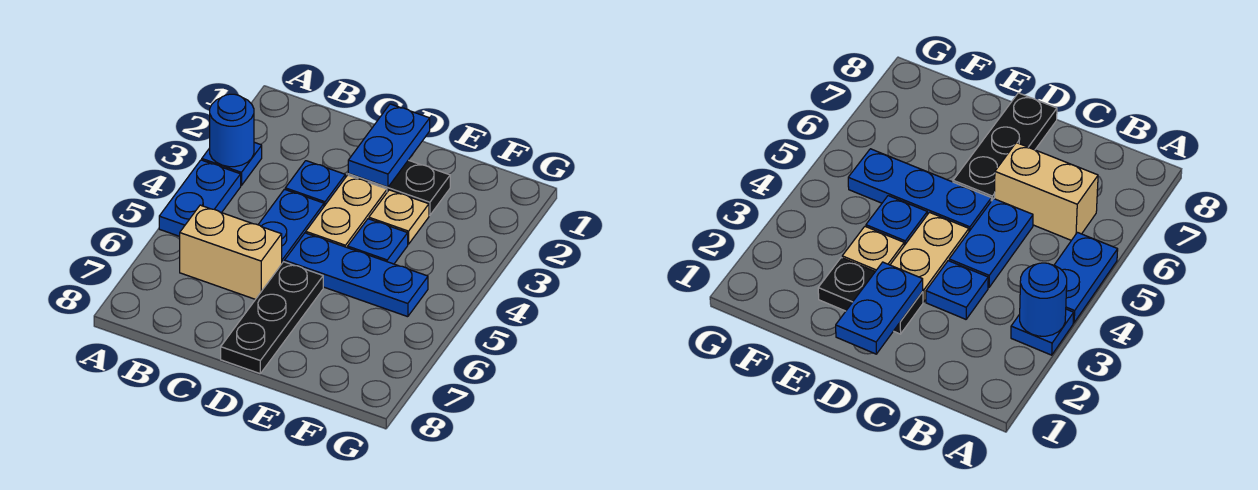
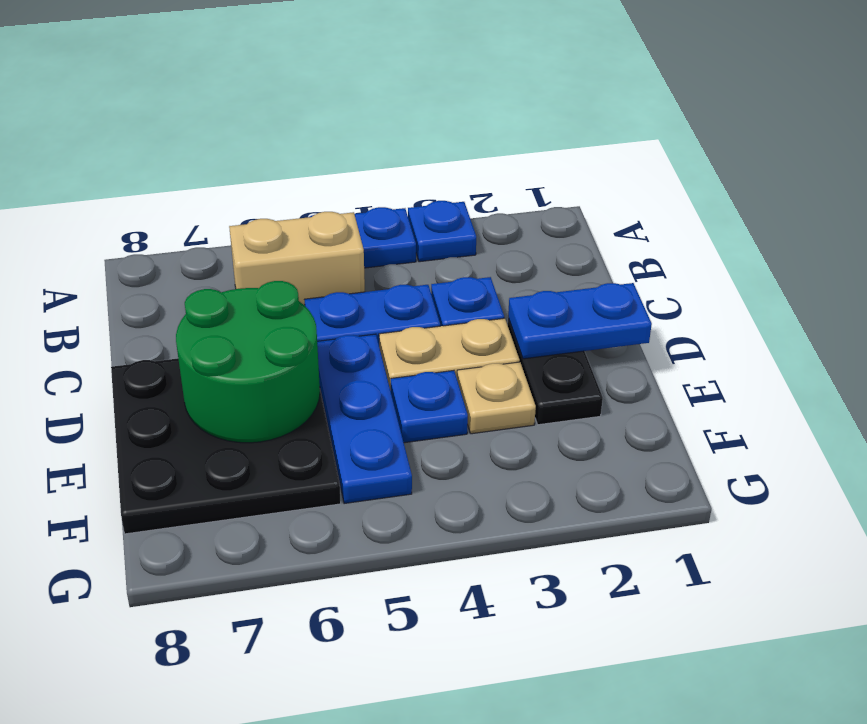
blue 1x1 round brick [210,94,254,167] -> none
tan 1x2 brick [180,205,282,299] -> tan 1x2 brick turned to [229,212,365,305]
black 1x3 plate [221,262,323,374] -> black 3x3 plate [111,358,341,534]
none -> green 2x2 round brick [176,281,320,443]

